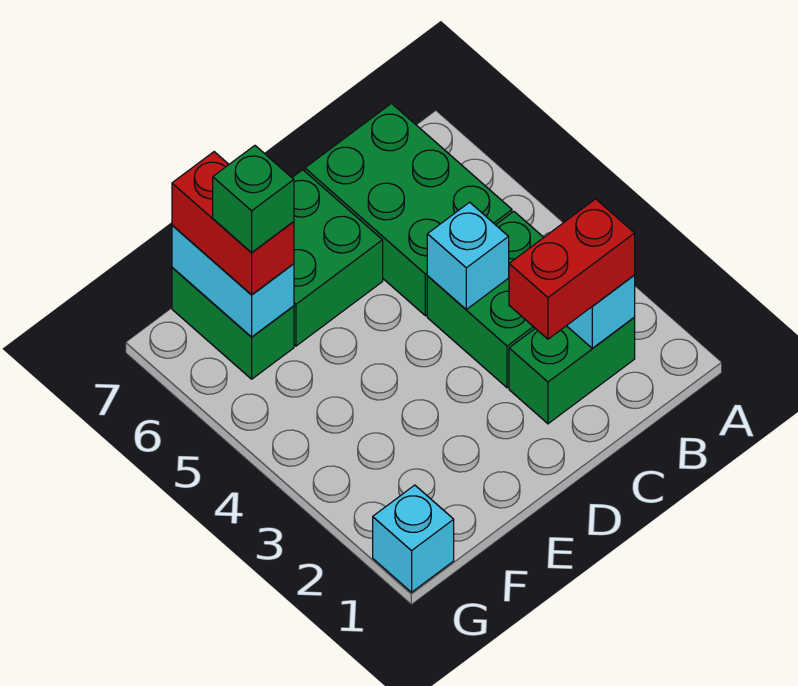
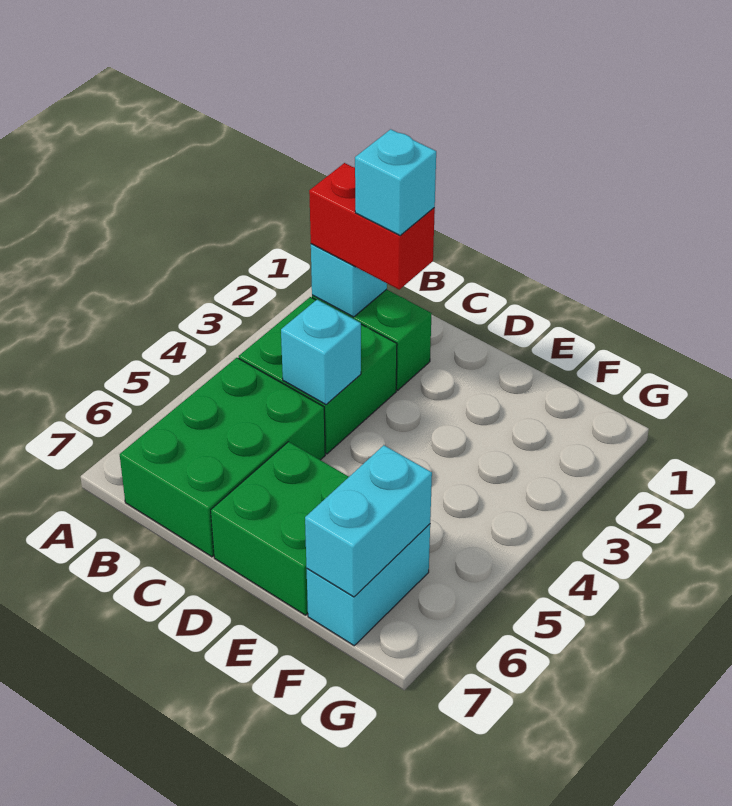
green 1x2 brick [172,268,294,379] -> cyan 1x2 brick [307,524,430,646]
red 1x2 brick [172,152,294,295] -> none
green 1x1 brick [213,146,294,253] -> none
cyan 1x1 brick [373,485,454,592] -> cyan 1x1 brick moved to [355,129,436,236]

